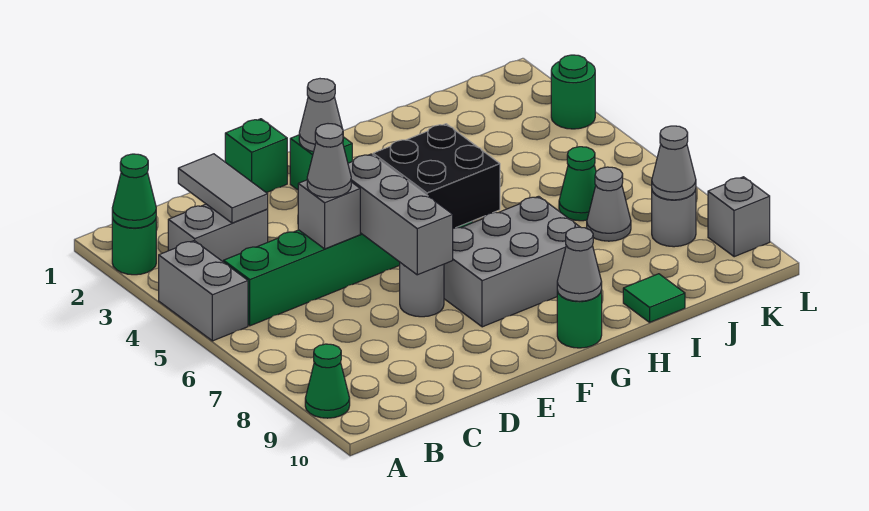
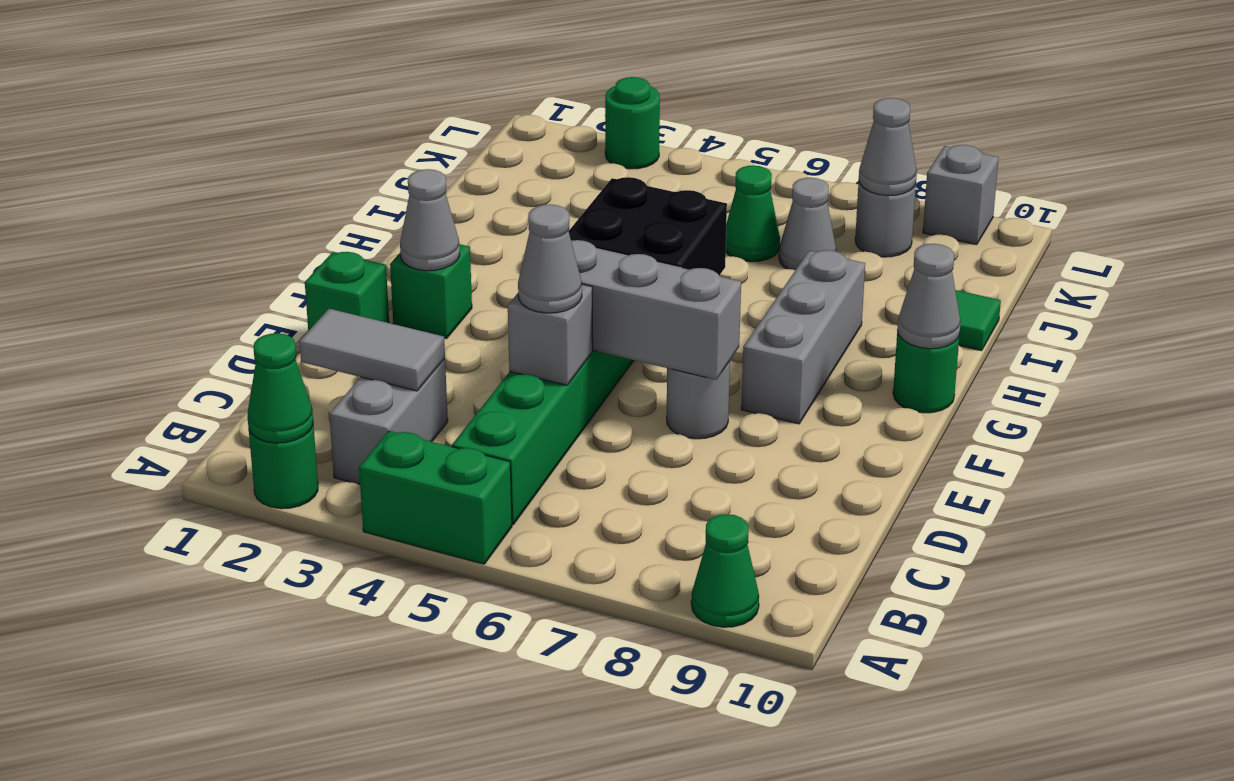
grey 1x2 brick [159,241,248,341] -> green 1x2 brick [359,431,512,564]
grey 2x3 brick [444,196,579,327] -> grey 1x3 brick [741,250,865,424]

